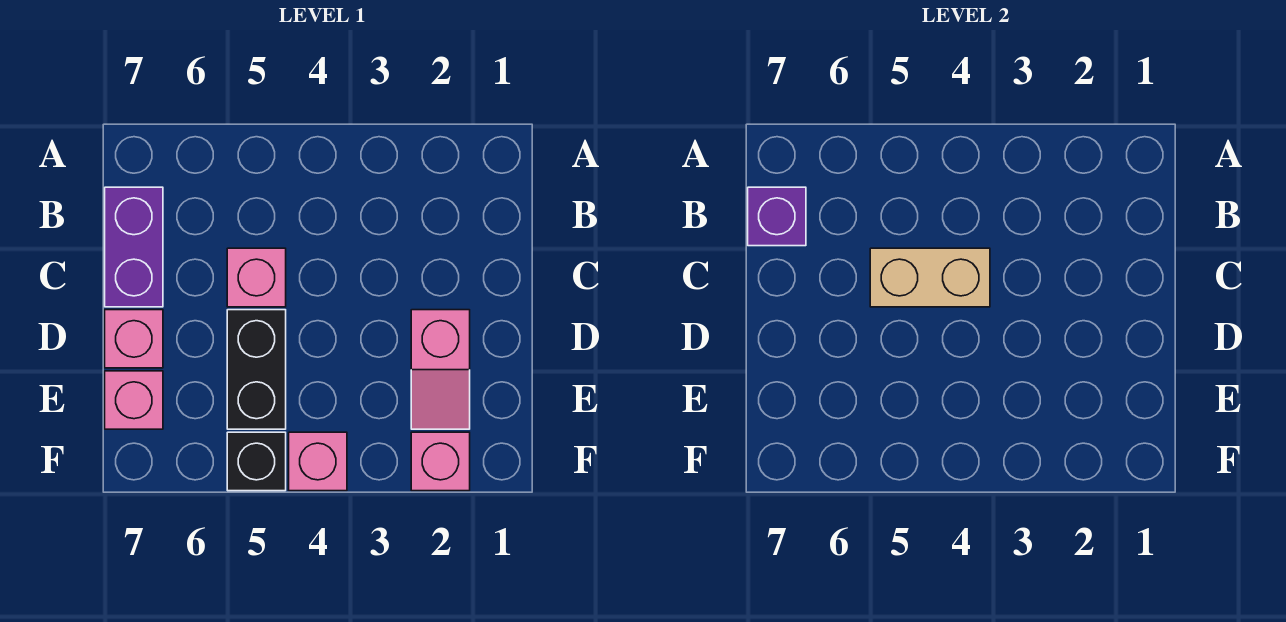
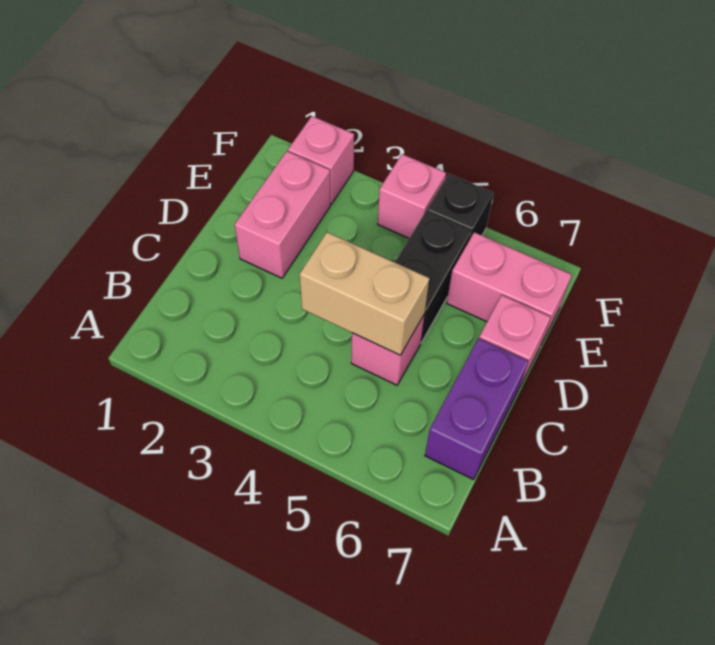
purple 1x1 brick [748,187,806,246] -> none
pink 1x2 slope [411,310,470,429] -> pink 1x2 brick [235,151,330,278]
pink 1x1 brick [105,371,163,429] -> pink 1x2 brick [447,232,572,344]

